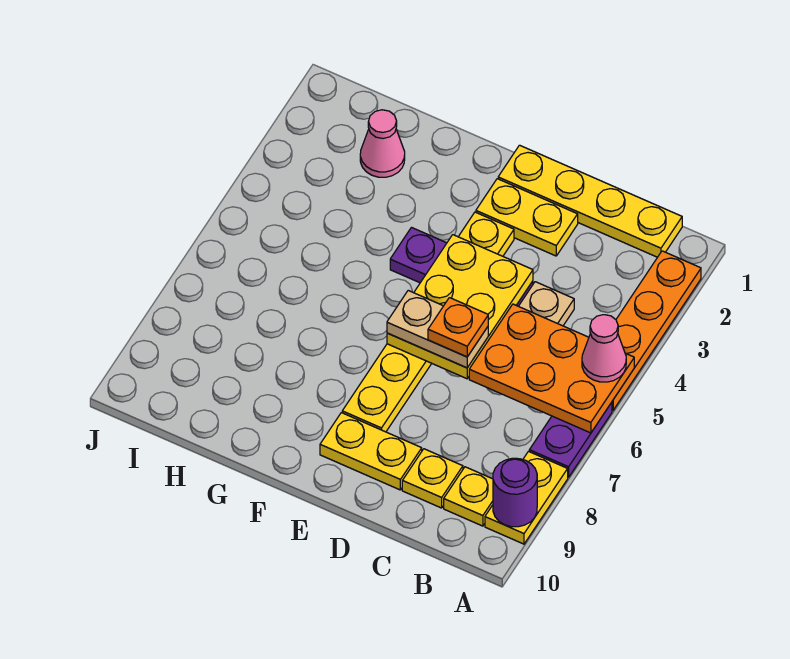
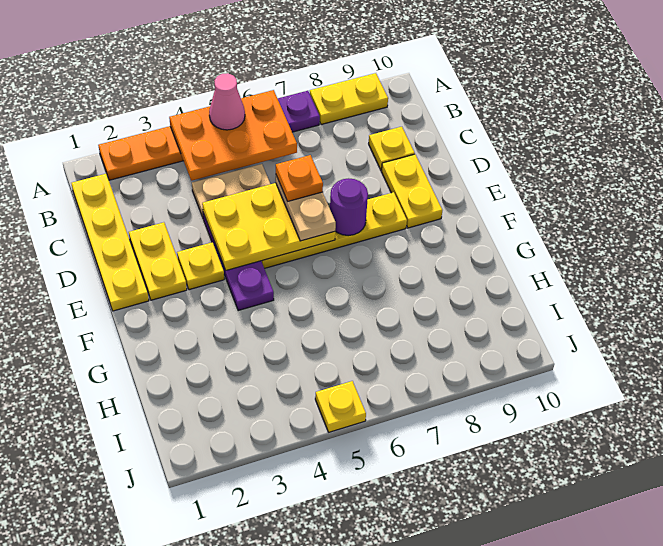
orange 2x3 plate [469,304,634,433] -> orange 2x3 plate turned to [169,90,297,181]
purple 1x1 round brick [493,458,537,527] -> purple 1x1 round brick moved to [330,178,368,236]
yellow 1x1 plate [444,467,493,526] -> yellow 1x1 plate moved to [315,381,366,432]
pink 1x1 cone [360,110,405,177] -> none

